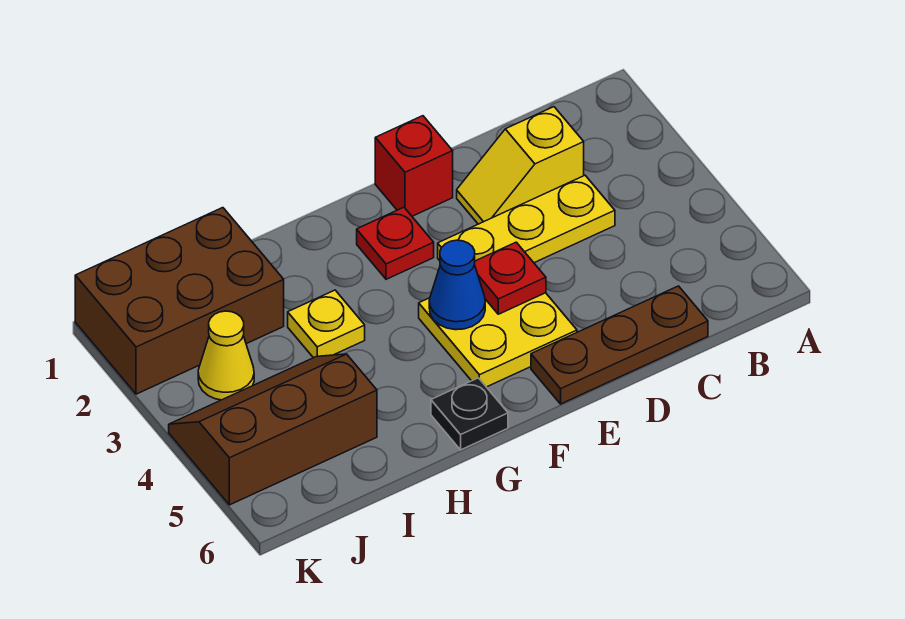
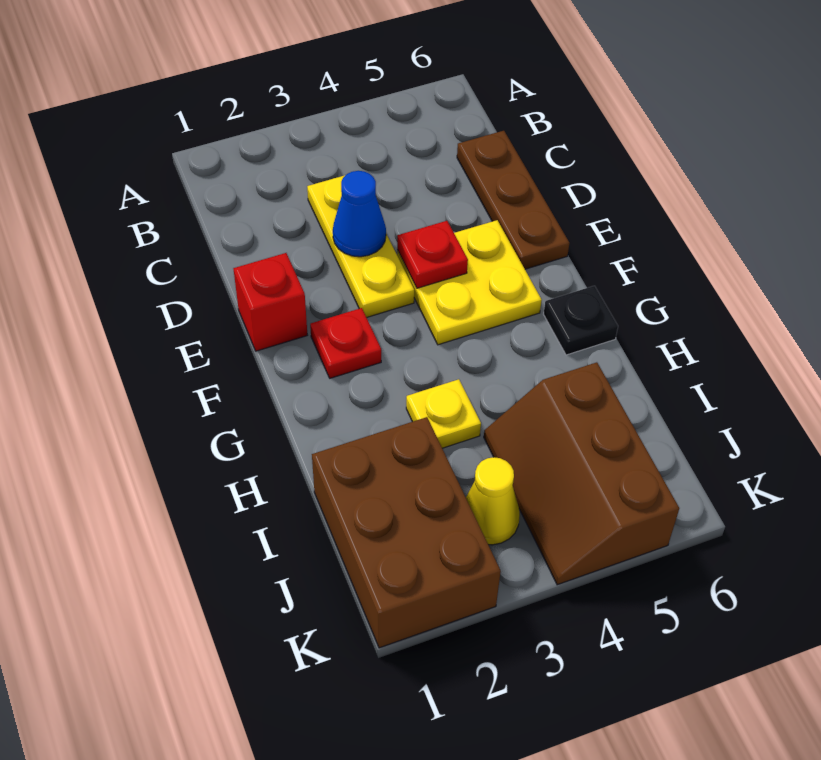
yellow 1x2 slope [457,107,584,224] -> none
blue 1x1 cone [429,240,485,330] -> blue 1x1 cone moved to [333,171,386,257]

